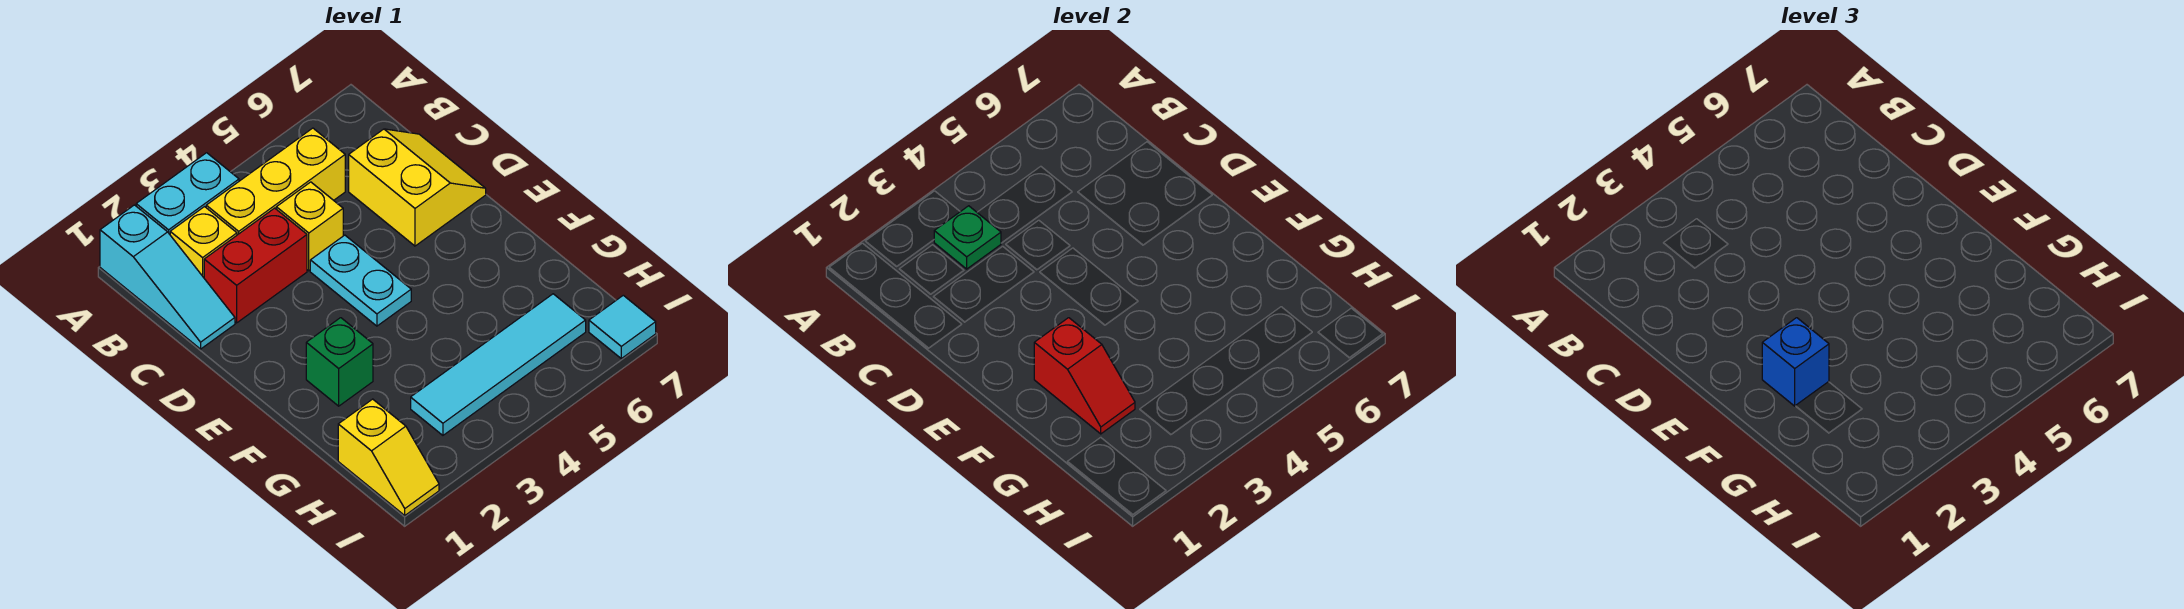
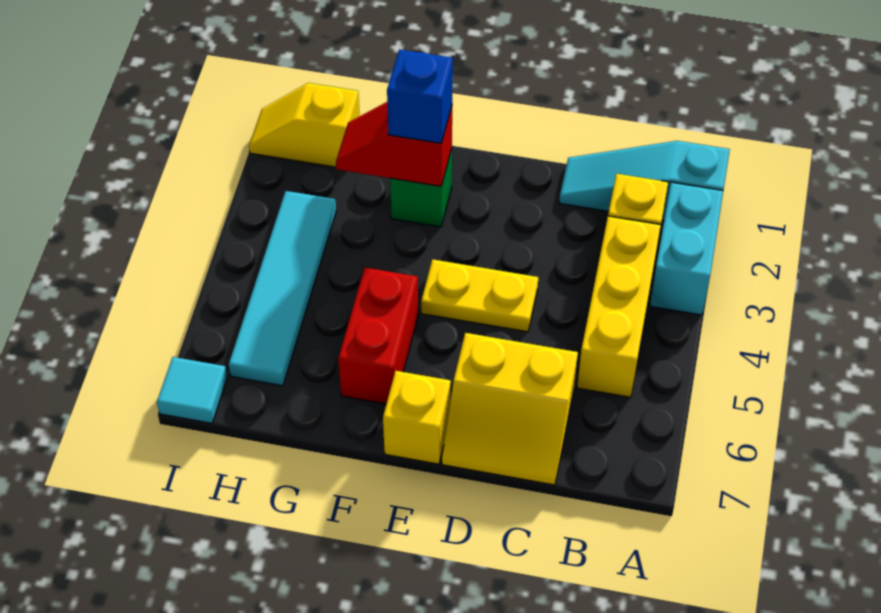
green 1x1 plate [934,206,1001,269] -> none
red 1x2 brick [204,208,307,323] -> red 1x2 brick moved to [338,268,418,404]
yellow 1x1 brick [276,182,343,271] -> yellow 1x1 brick moved to [383,371,451,464]
cyan 1x2 plate [310,235,411,326] -> yellow 1x2 plate [421,259,538,332]

